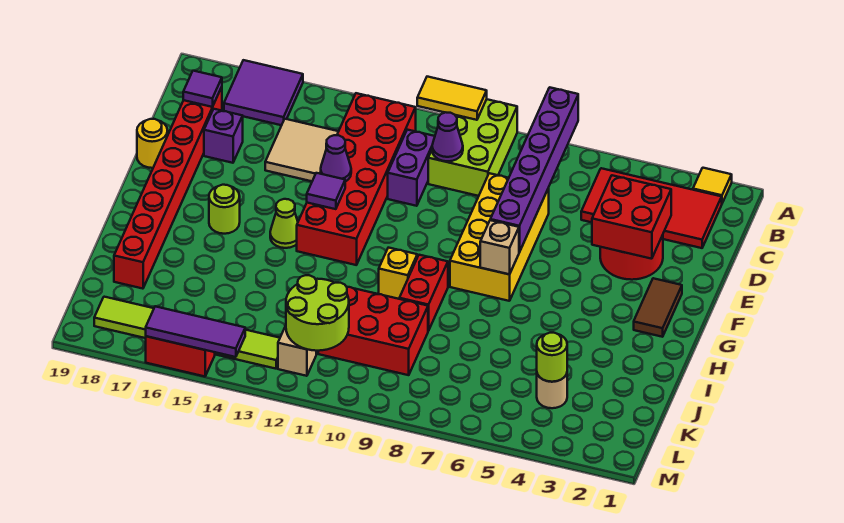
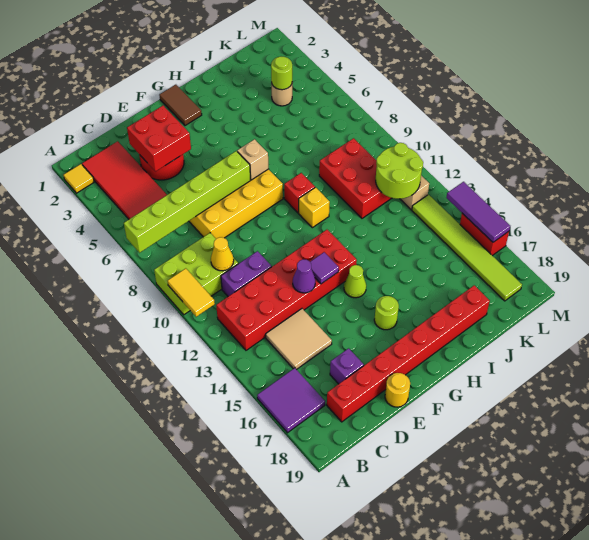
purple 1x6 brick [490,87,578,252] -> lime 1x6 brick [124,151,251,253]
purple 1x1 cone [432,112,463,161] -> yellow 1x1 cone [211,237,234,271]
purple 1x1 tile [183,71,222,107] -> none
brown 1x2 tile [634,278,682,337] -> brown 1x2 tile turned to [159,85,202,126]
red 1x2 brick [399,255,448,331] -> red 1x1 brick [284,173,315,213]

